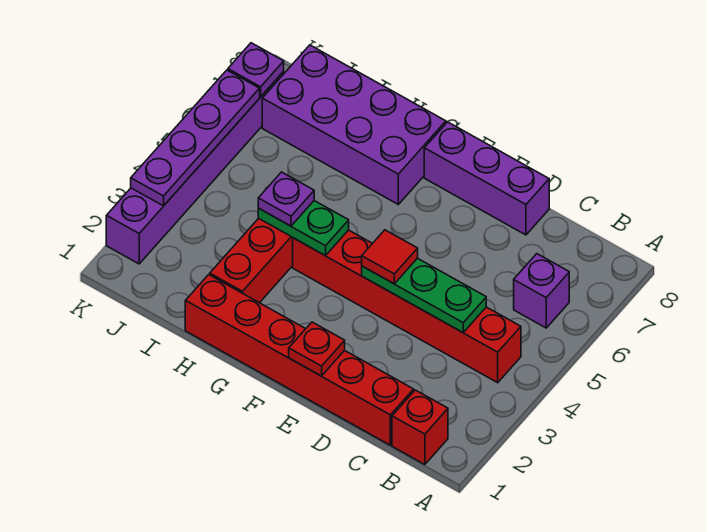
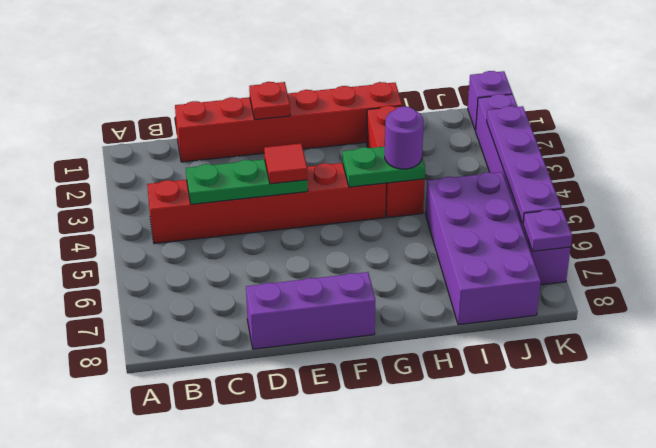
red 1x1 brick [392,390,448,465] -> none
purple 1x1 brick [514,254,569,328] -> purple 1x1 brick moved to [468,71,512,130]
purple 2x4 brick [262,45,446,204] -> purple 2x4 brick turned to [425,172,541,325]
purple 1x1 plate [258,172,314,226] -> purple 1x1 round brick [385,107,424,169]

